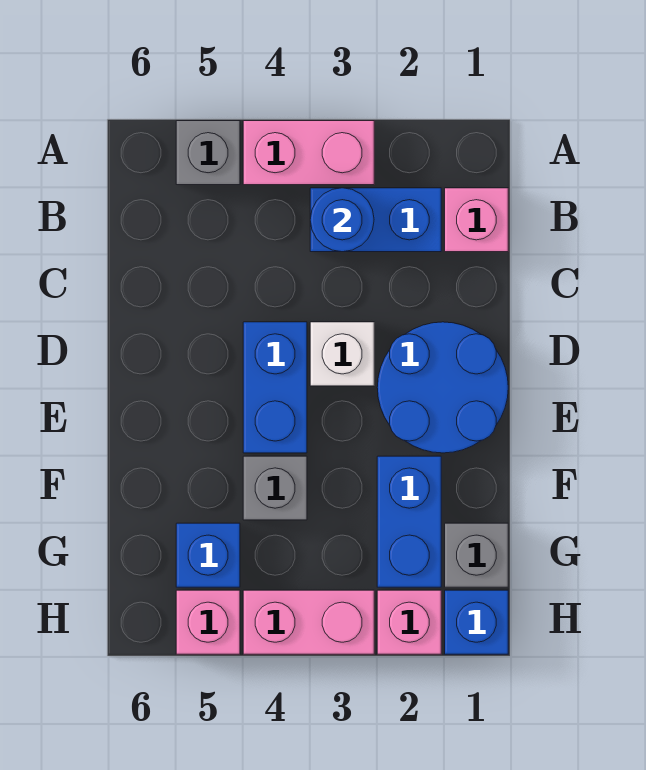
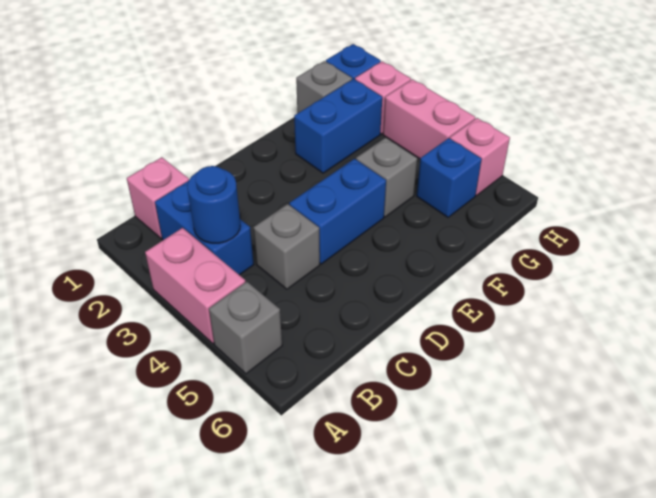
none -> grey 1x1 brick [254,204,320,289]
blue 2x2 round brick [377,322,508,453] -> none
white 1x1 brick [310,322,374,386] -> none

